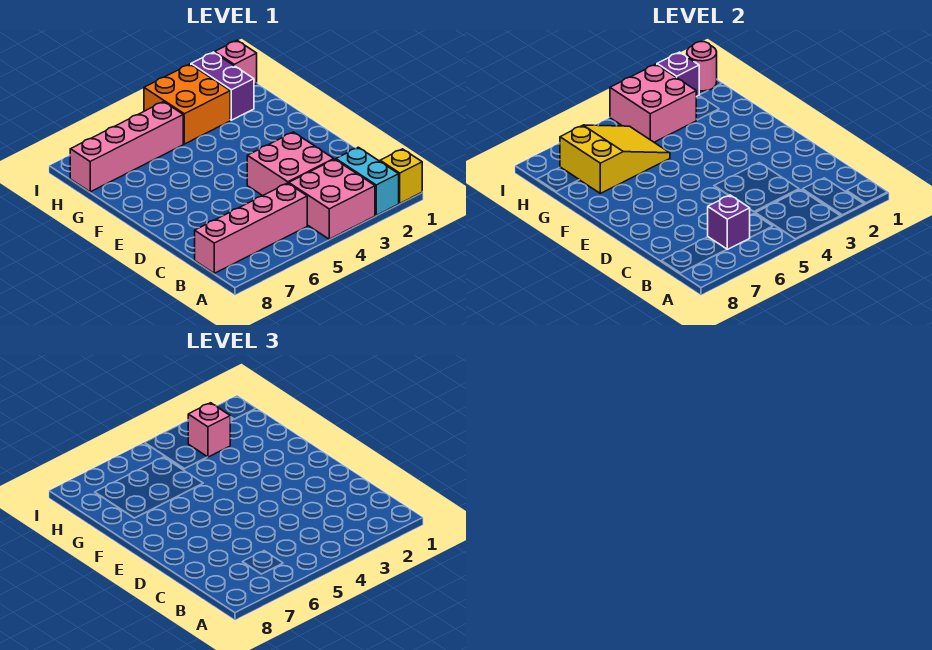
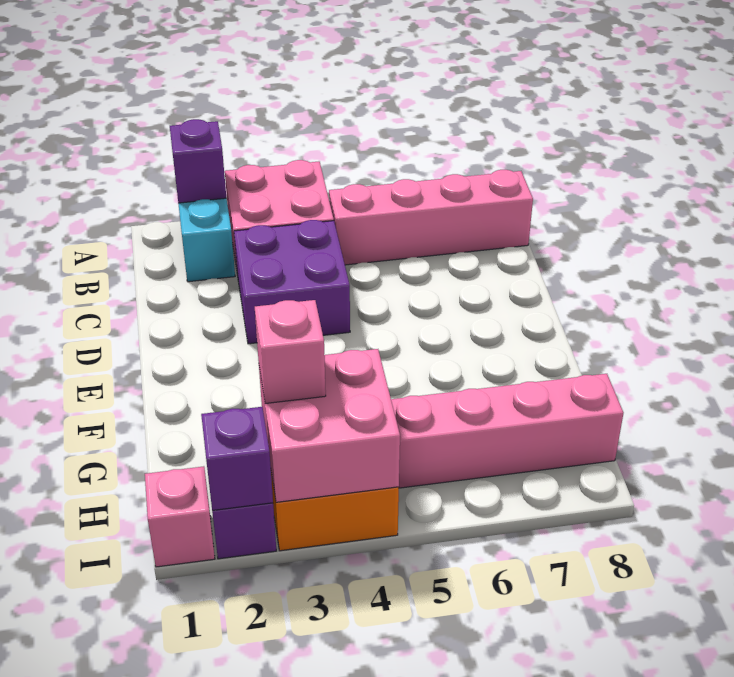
yellow 1x1 brick [380,149,422,203] -> none
purple 1x1 brick [708,195,750,249] -> purple 1x1 brick moved to [170,119,226,203]
pink 2x2 brick [247,132,334,196] -> purple 2x2 brick [234,220,350,344]
yellow 2x3 slope [560,125,670,193] -> none
pink 1x1 round brick [687,42,717,91] -> none

